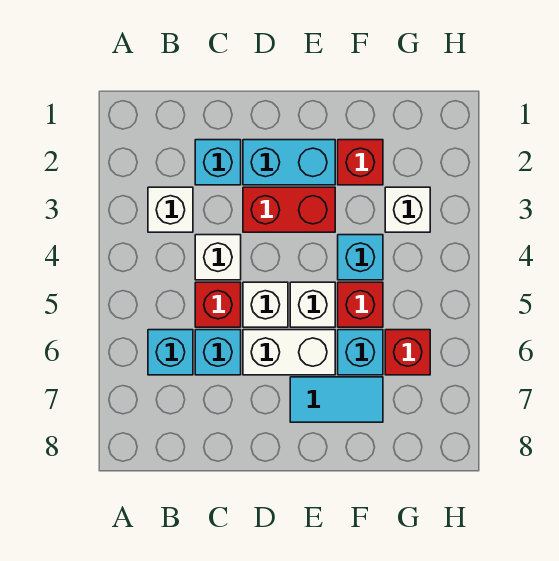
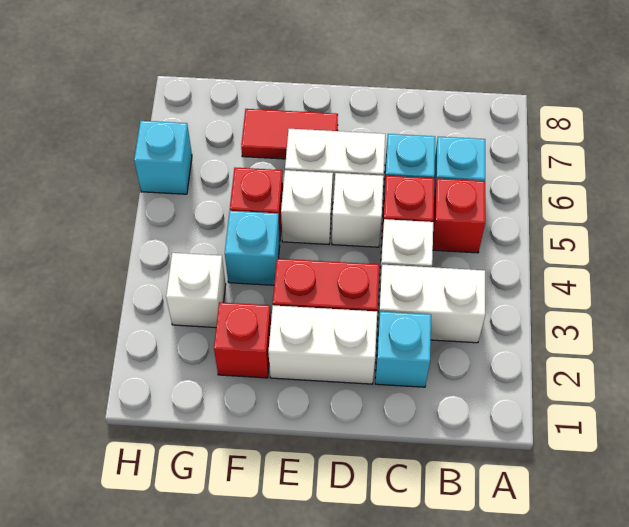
white 1x1 brick [148,187,193,232] -> white 1x2 brick [377,265,485,343]
cyan 1x2 brick [243,140,335,185] -> white 1x2 brick [268,305,377,384]
cyan 1x2 tile [290,377,383,422] -> red 1x2 tile [241,109,338,159]
cyan 1x1 brick [338,330,383,375] -> cyan 1x1 brick moved to [134,121,192,194]
red 1x1 brick [385,330,430,375] -> red 1x1 brick moved to [433,179,485,253]

